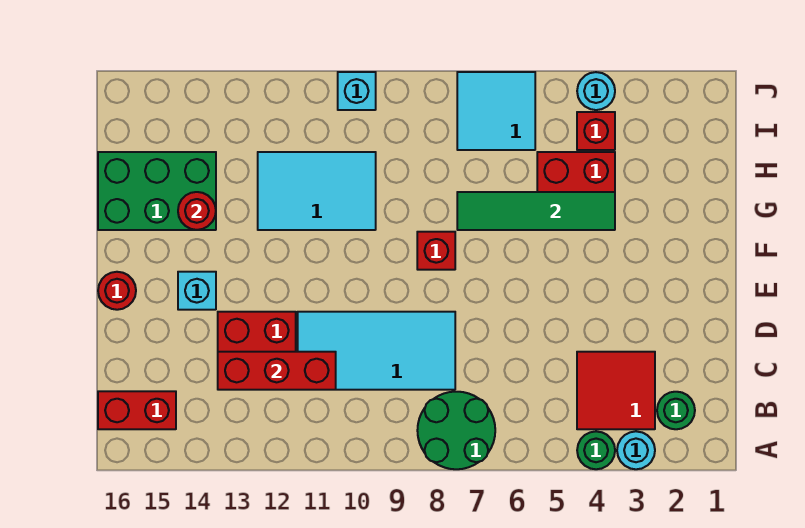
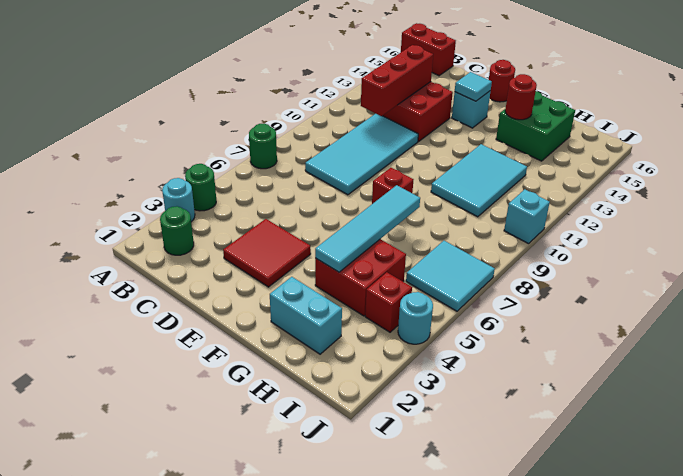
green 2x2 round brick [417,392,495,469] -> green 1x1 round brick [249,124,277,169]
red 2x2 tile [577,352,655,429] -> red 2x2 tile moved to [223,219,311,287]
red 1x2 brick [98,391,176,429] -> red 1x2 brick turned to [401,23,456,76]
none -> cyan 1x1 tile [455,72,492,101]
none -> cyan 1x2 brick [270,277,342,354]
green 1x4 tile [457,192,615,230] -> cyan 1x4 tile [315,185,420,272]
green 2x3 brick [98,152,216,230] -> green 2x2 brick [496,91,575,161]

